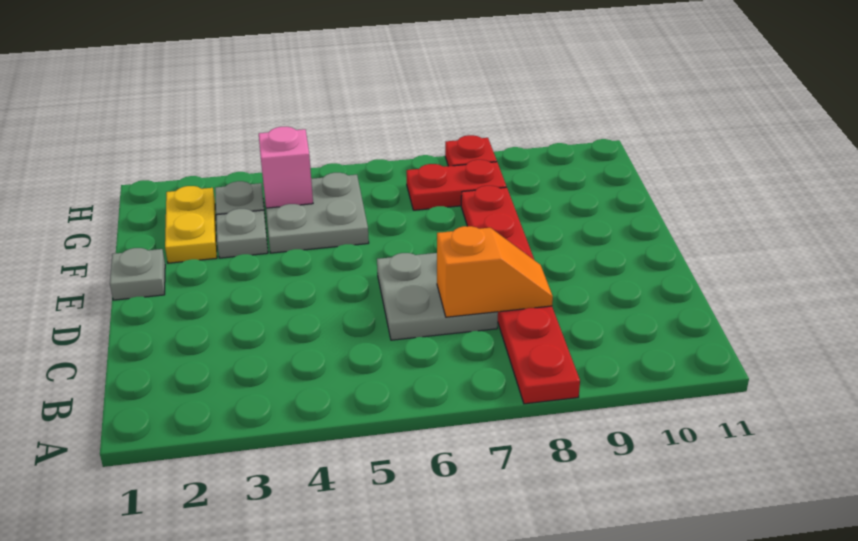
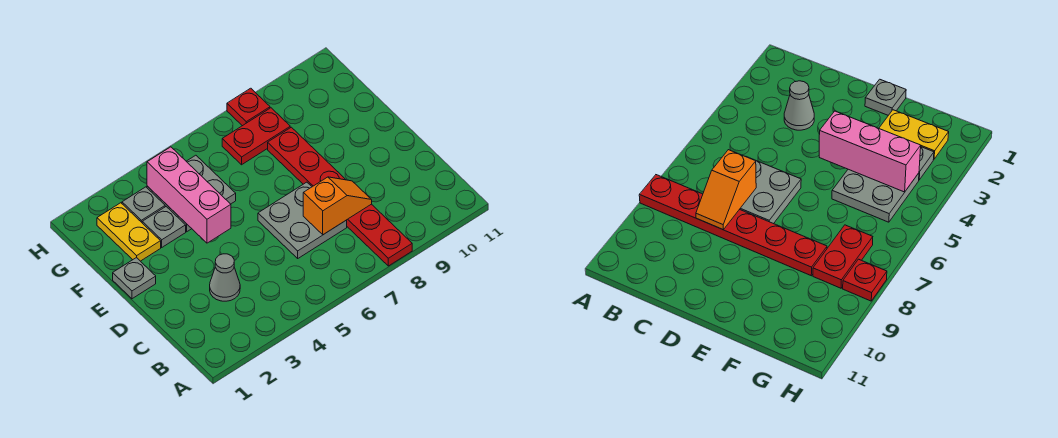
none -> grey 1x1 cone [210,254,240,301]
pink 1x1 brick [259,127,313,208] -> pink 1x3 brick [147,147,231,243]

